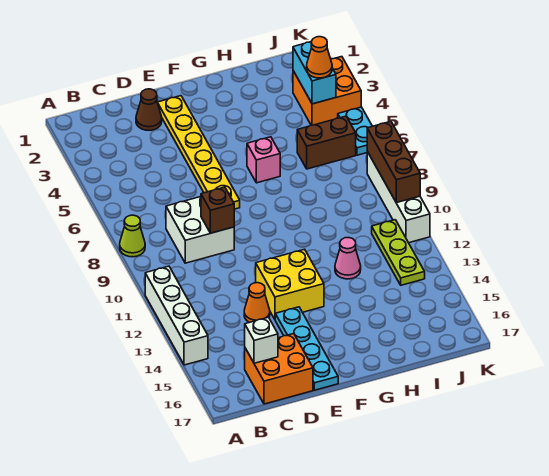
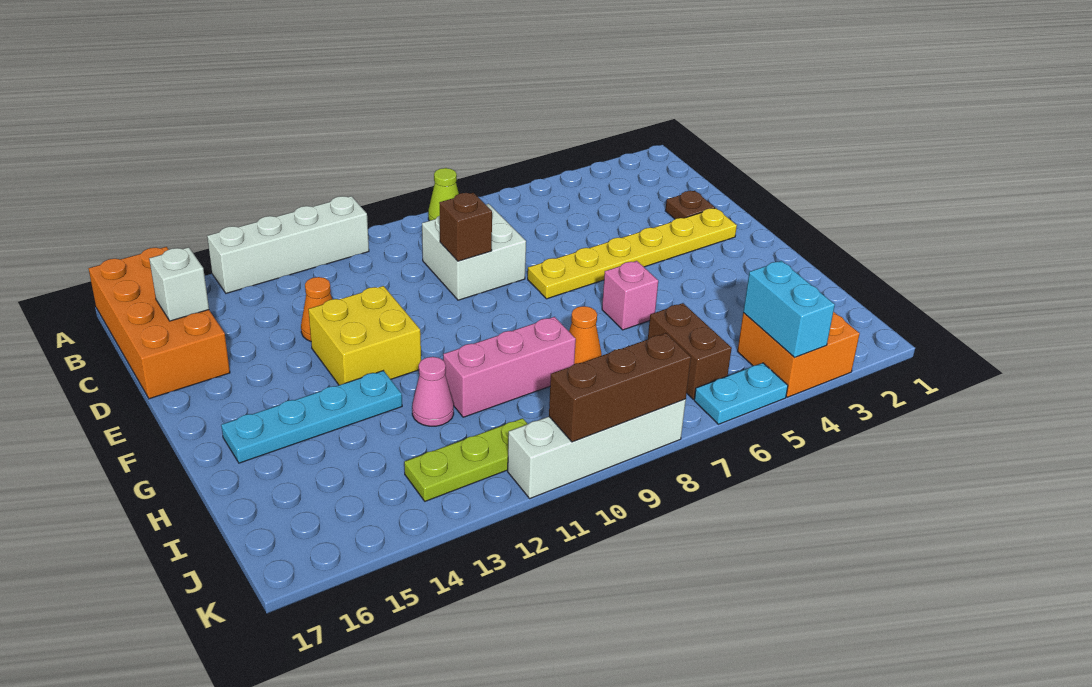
orange 2x2 brick [245,334,313,404] -> orange 2x4 brick [88,247,230,399]
brown 1x1 cone [136,89,162,131] -> brown 1x1 plate [665,191,715,219]
cyan 1x4 plate [275,307,338,390] -> cyan 1x4 plate moved to [221,371,402,463]
none -> pink 1x3 brick [443,317,576,417]
cyan 1x2 brick [293,42,336,104] -> cyan 1x2 brick turned to [743,261,835,358]
orange 1x1 cone [307,37,332,78] -> orange 1x1 cone moved to [569,306,602,364]

